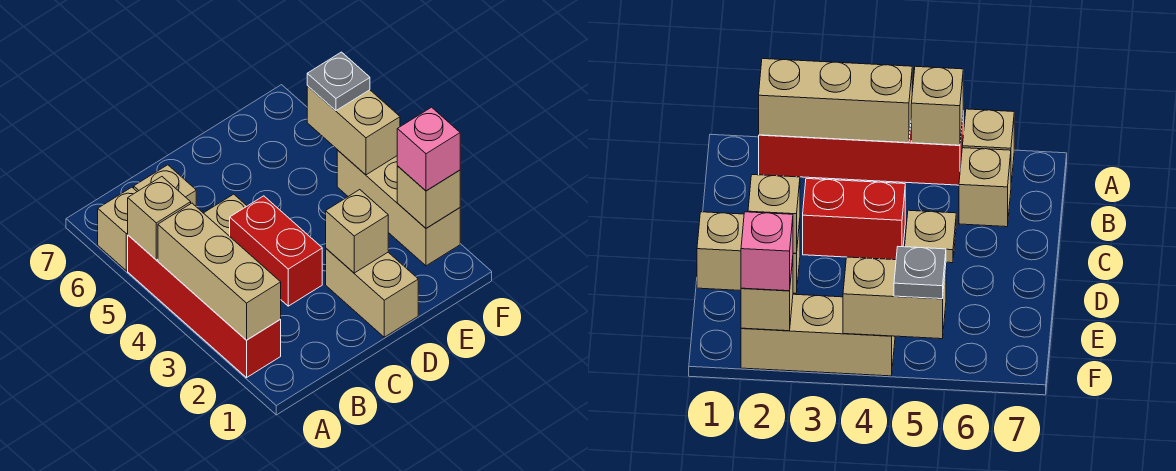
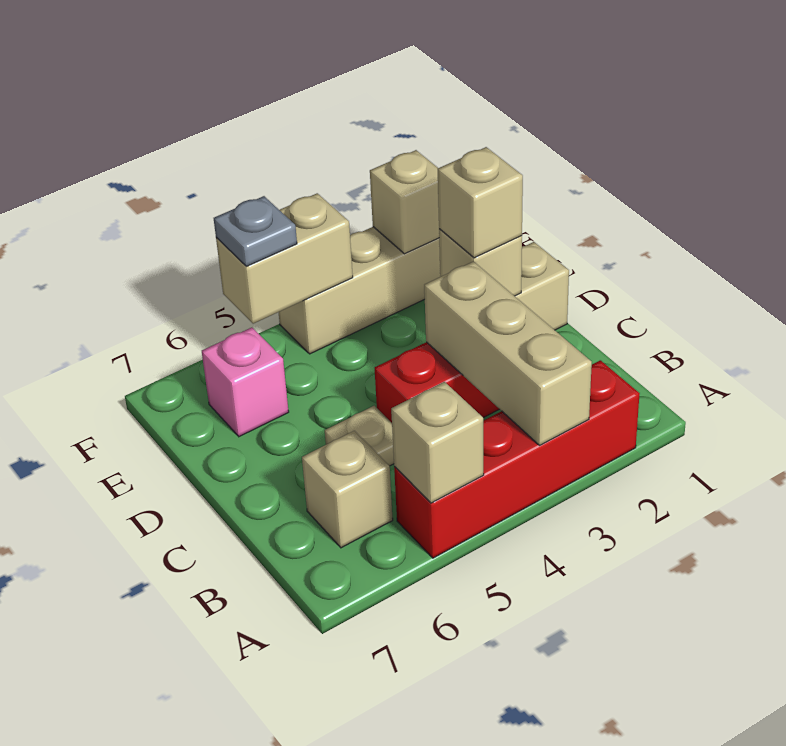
tan 1x3 brick [158,203,281,340] -> tan 1x3 brick turned to [424,261,592,445]
tan 1x1 brick [98,187,137,271] -> tan 1x1 brick moved to [438,147,523,258]
pink 1x1 brick [397,107,460,191] -> pink 1x1 brick moved to [202,327,289,437]

